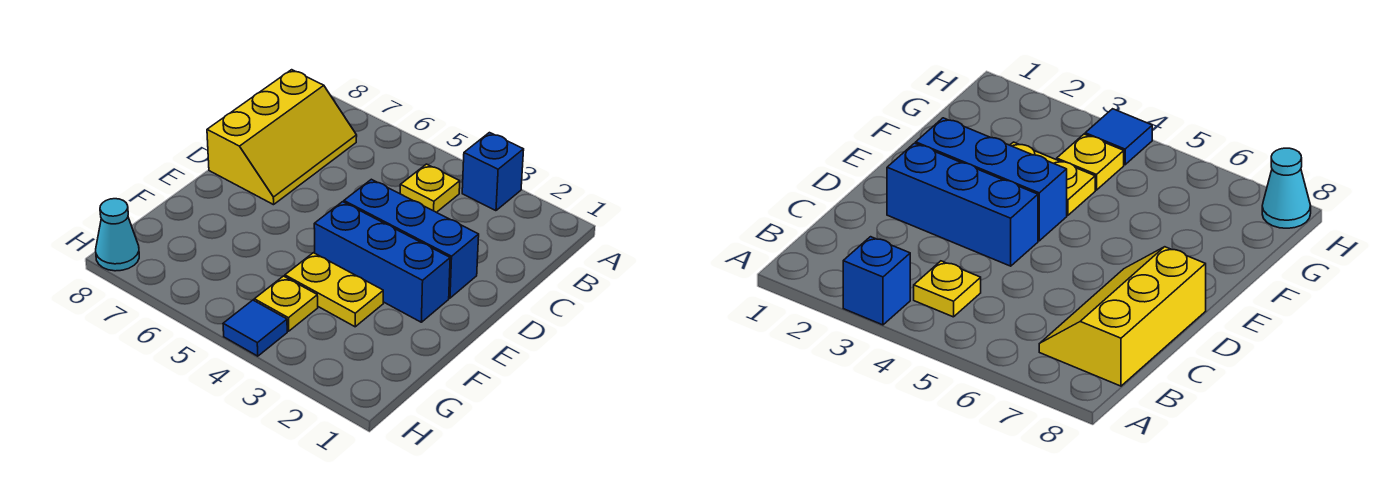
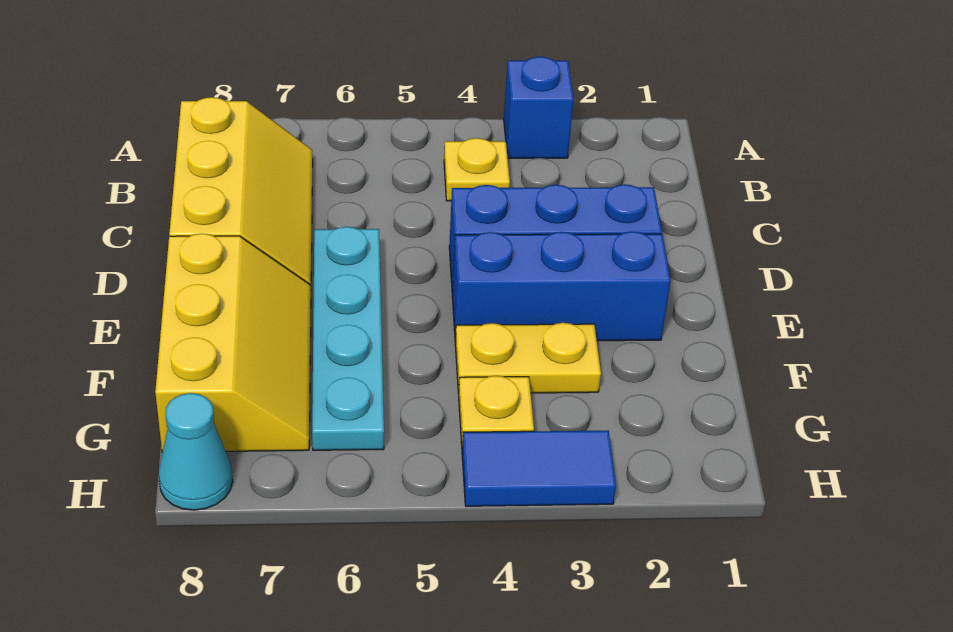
none -> cyan 1x4 plate [312,227,384,450]
none -> yellow 2x3 slope [155,233,311,452]
blue 1x1 tile [223,300,287,356] -> blue 1x2 tile [462,431,616,506]

